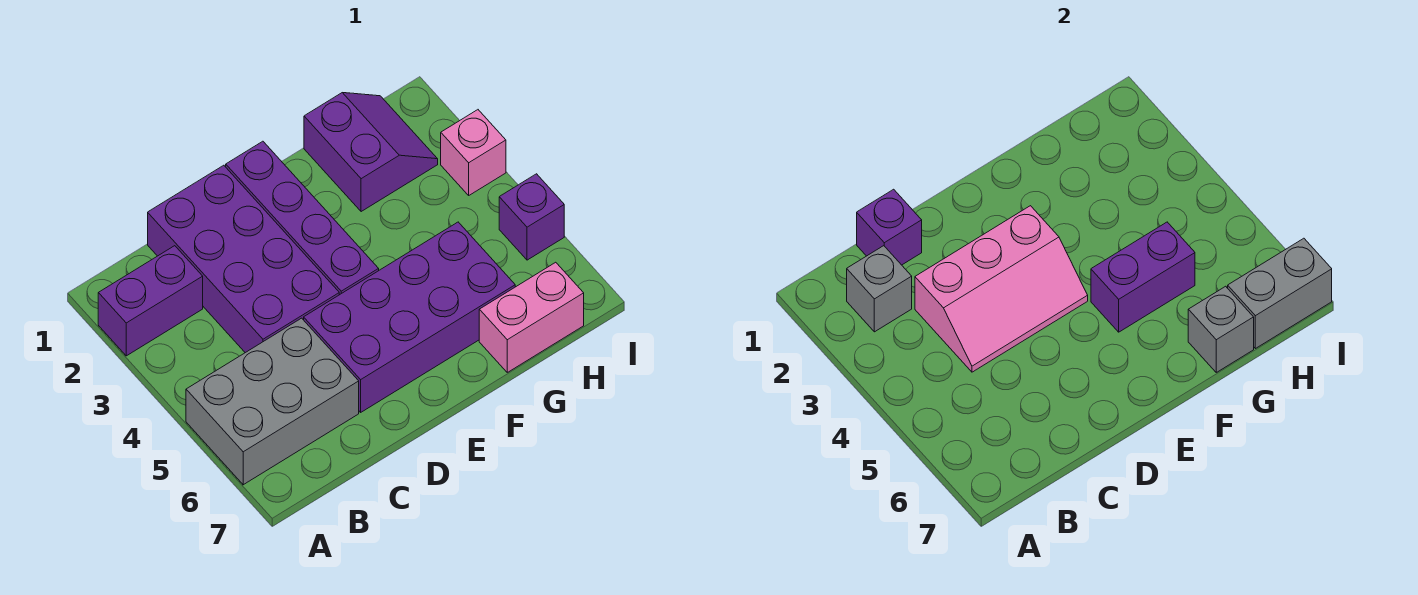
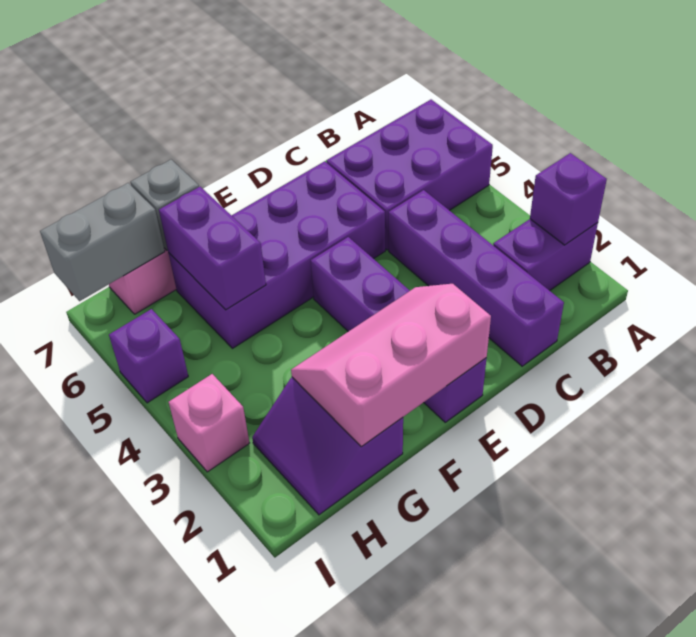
grey 2x3 brick [186,318,359,485] -> purple 2x3 brick [326,100,493,250]
grey 1x1 brick [847,246,912,332] -> none
purple 2x4 brick [148,165,339,353] -> purple 1x4 brick [388,190,564,366]
purple 1x1 brick [857,189,922,265] -> purple 1x1 brick moved to [530,153,607,245]
pink 2x3 slope [915,206,1088,372] -> pink 2x3 slope moved to [291,284,491,447]
purple 1x2 brick [1091,222,1195,332] -> purple 1x2 brick turned to [159,187,266,310]

